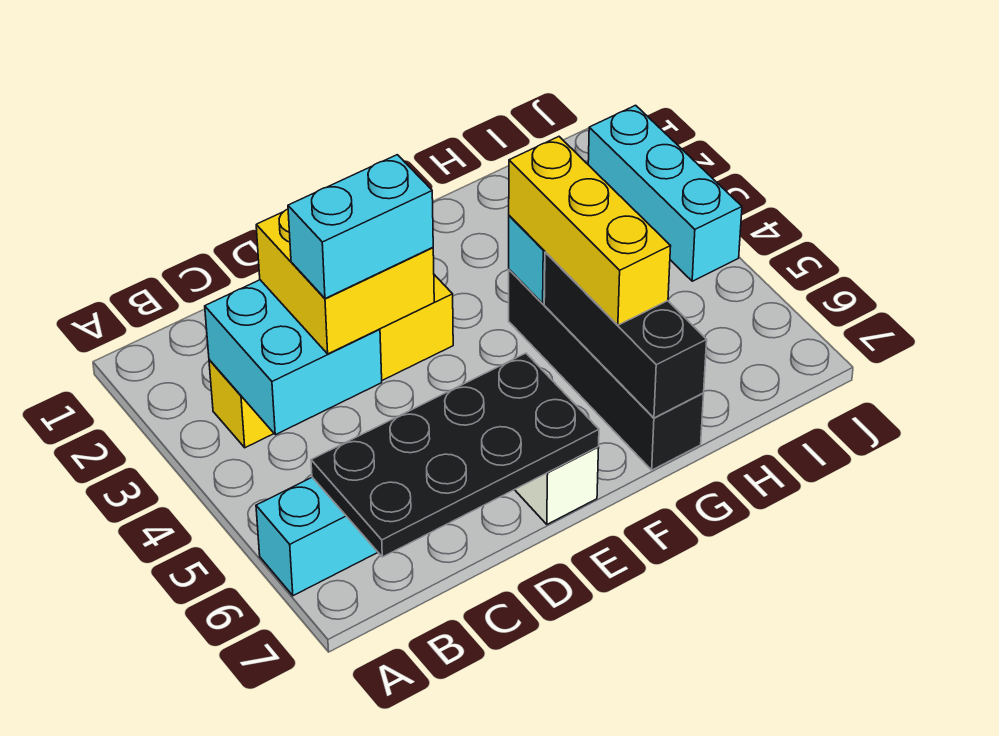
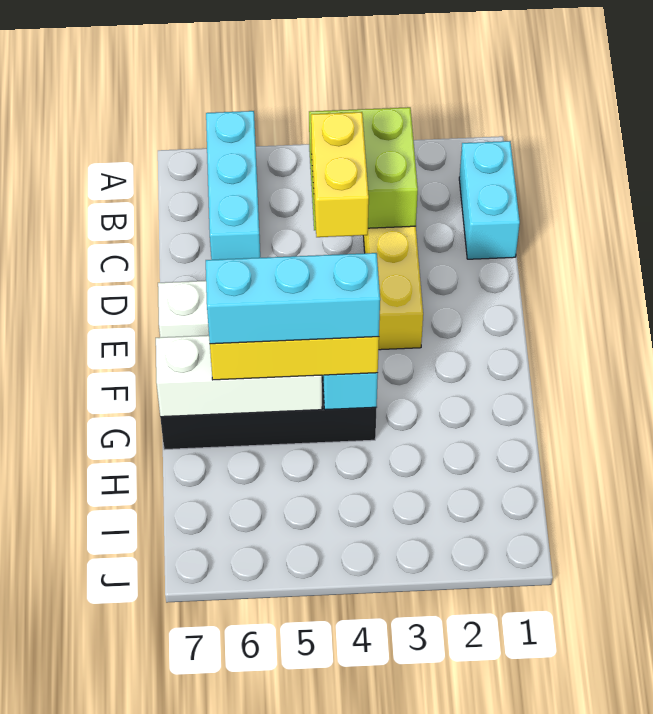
cyan 2x2 brick [205,280,382,435] -> lime 2x2 brick [309,107,418,230]
black 2x4 plate [311,353,599,557] -> none
yellow 2x2 brick [256,209,434,354] -> yellow 1x2 brick [311,112,369,237]
cyan 1x2 brick [288,155,433,299] -> cyan 1x2 brick moved to [459,141,520,259]
black 1x3 brick [544,252,707,418] -> white 1x3 brick [156,335,322,417]
cyan 1x3 brick [588,105,742,281] -> cyan 1x3 brick moved to [206,253,380,344]

